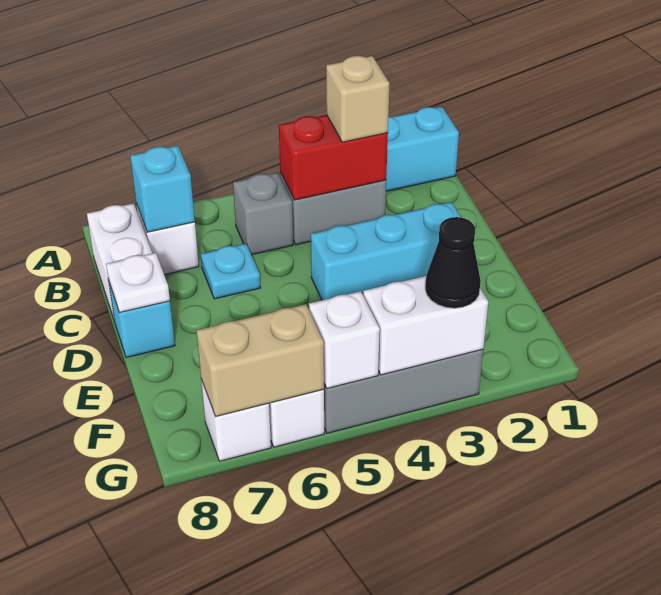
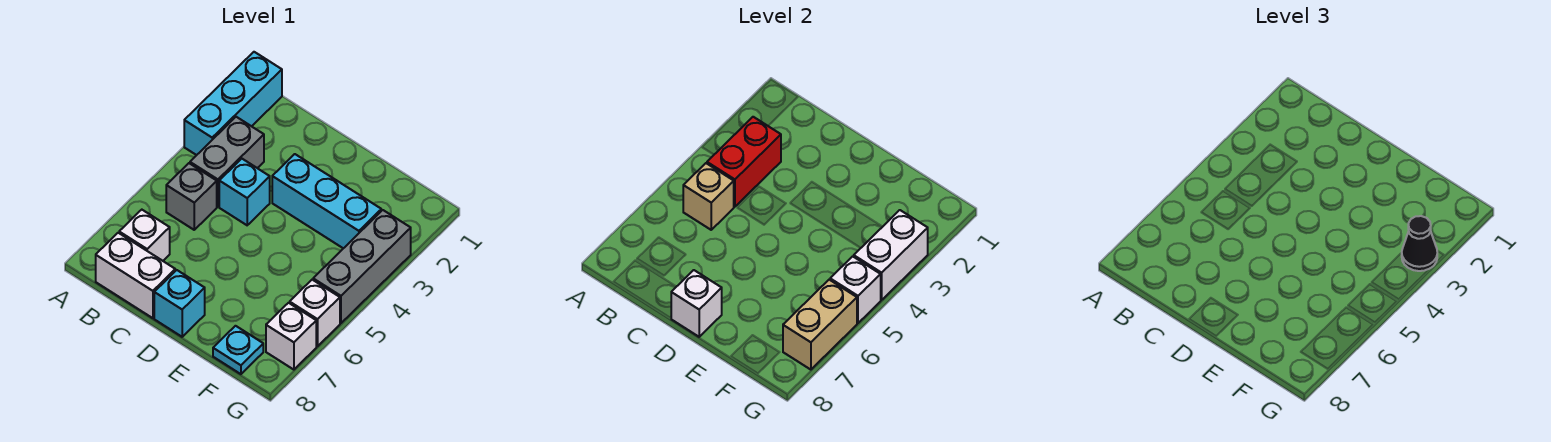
tan 1x1 brick [326,56,390,142] -> tan 1x1 brick moved to [683,163,734,230]
cyan 1x1 brick [130,146,195,232] -> cyan 1x1 brick moved to [219,159,270,225]
cyan 1x1 plate [201,243,260,299] -> cyan 1x1 plate moved to [213,326,263,374]
cyan 1x3 brick [311,202,461,300] -> cyan 1x3 brick turned to [272,154,381,248]
white 1x1 plate [106,253,170,313] -> white 1x1 brick [671,270,722,337]

